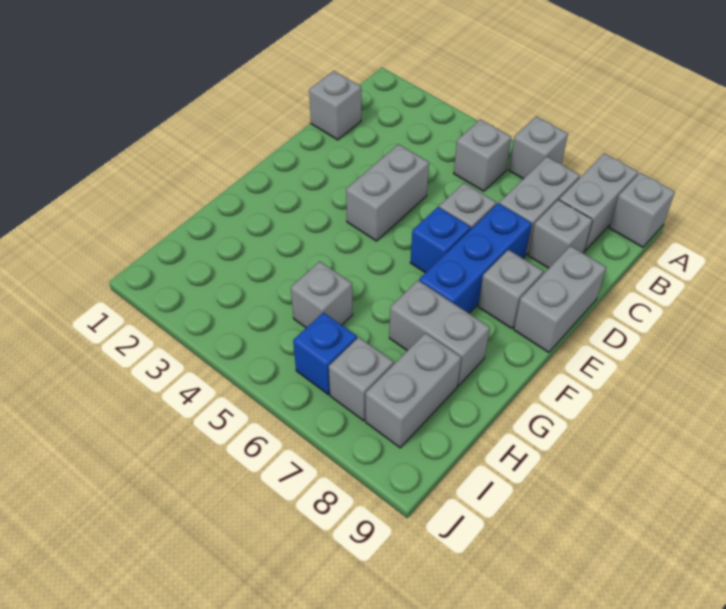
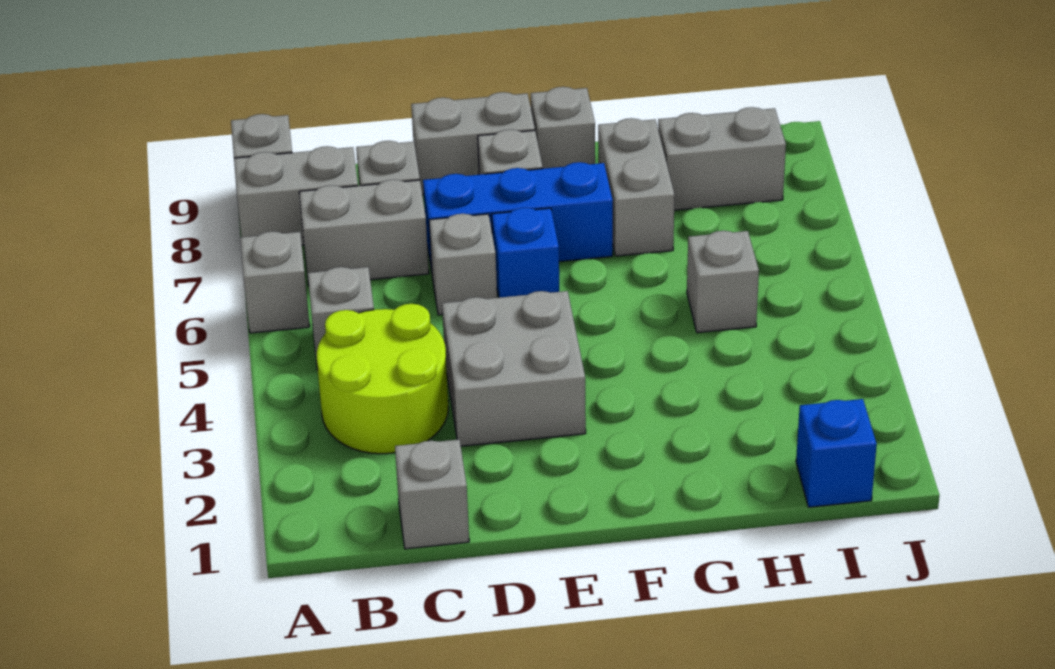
none -> lime 2x2 round brick [317,304,448,454]
grey 1x2 brick [346,144,429,241] -> grey 2x2 brick [442,291,586,446]
blue 1x1 brick [293,312,357,395] -> blue 1x1 brick moved to [796,399,877,507]
grey 1x1 brick [329,337,394,421] -> grey 1x1 brick moved to [531,87,595,169]

